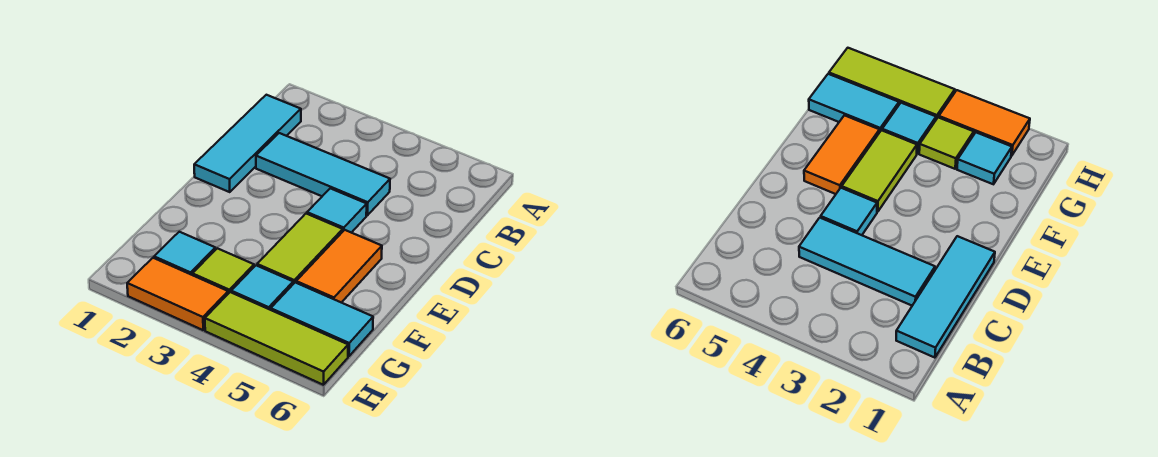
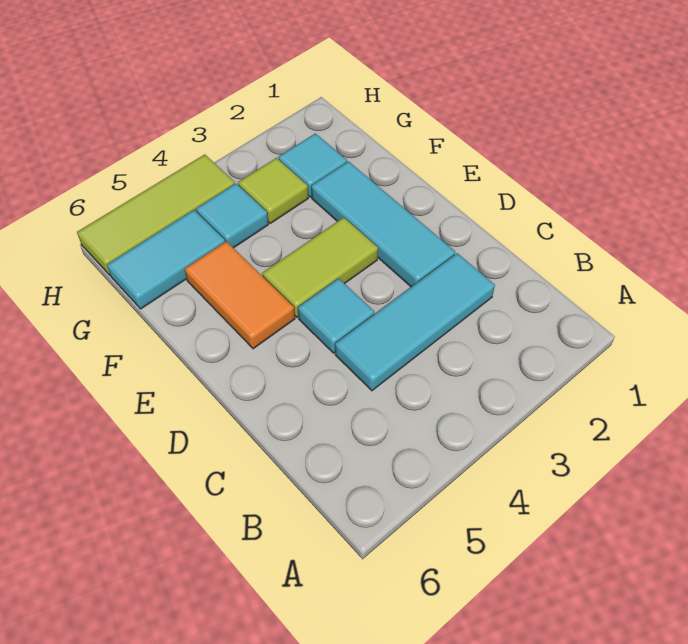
cyan 1x3 tile [194,95,301,192] -> cyan 1x3 tile moved to [311,161,455,287]
lime 1x2 tile [257,214,343,284] -> lime 1x2 tile turned to [262,217,378,317]
orange 1x2 tile [127,258,228,330] -> none

